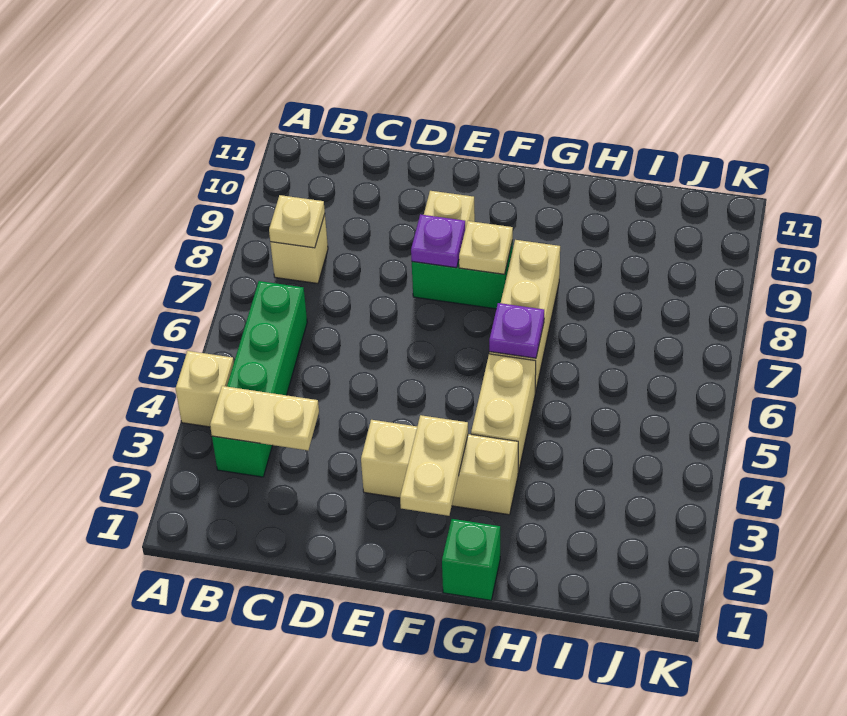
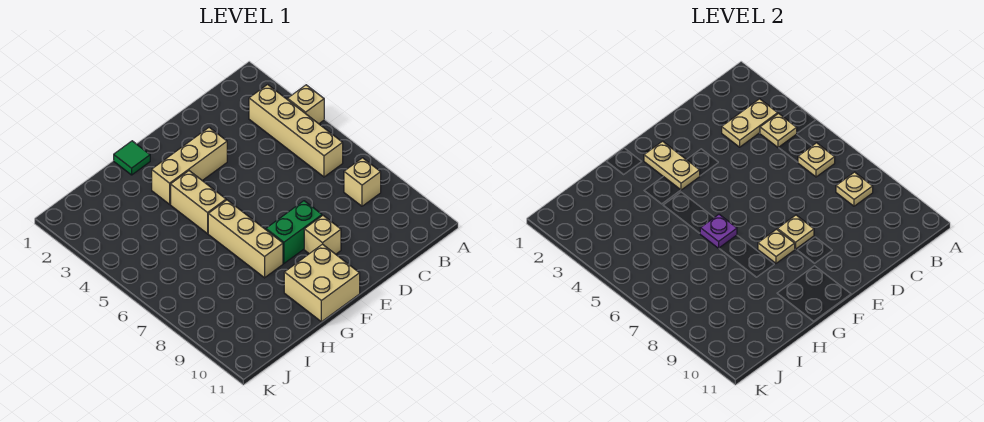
green 1x4 brick [212,281,307,477] -> tan 1x4 brick [249,84,343,177]
none -> tan 1x1 plate [760,114,797,148]
none -> tan 1x1 plate [798,143,835,177]
purple 1x1 plate [411,214,465,268] -> tan 1x1 plate [777,215,814,249]
none -> tan 2x2 brick [284,244,360,322]
green 1x1 brick [442,519,500,600] -> green 1x1 tile [114,141,150,175]

